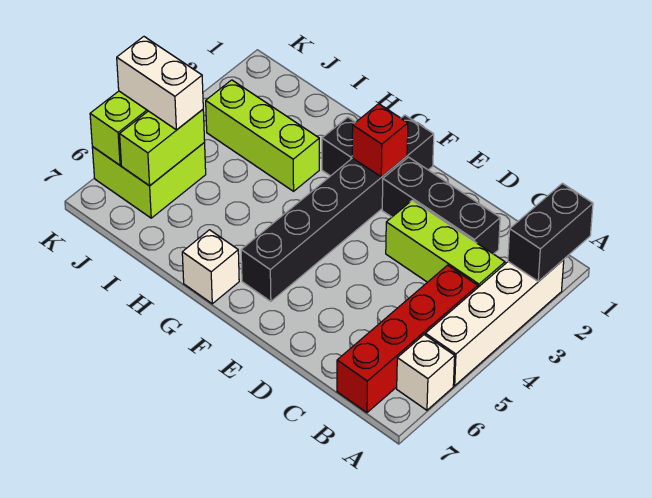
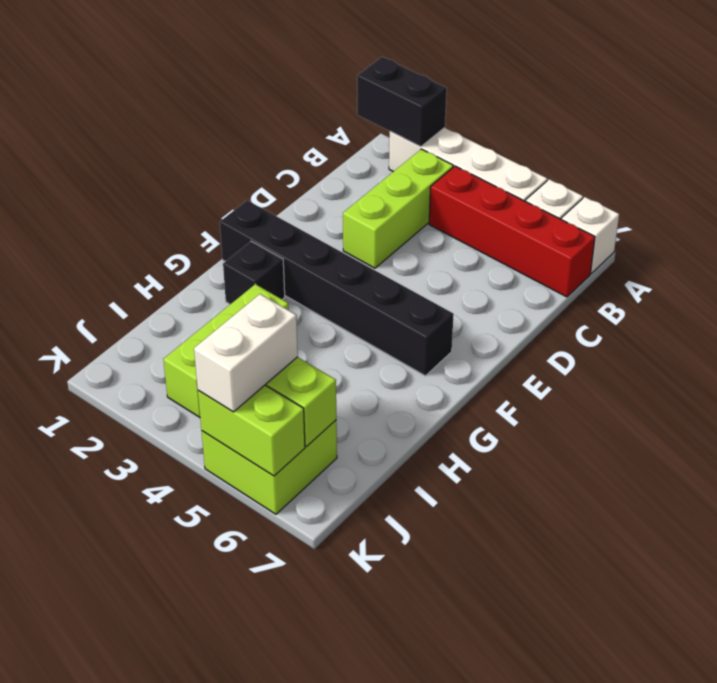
black 1x3 brick [382,157,500,254] -> none
red 1x1 brick [352,104,408,177] -> none
white 1x1 brick [182,230,239,304] -> white 1x1 brick moved to [561,197,619,273]

